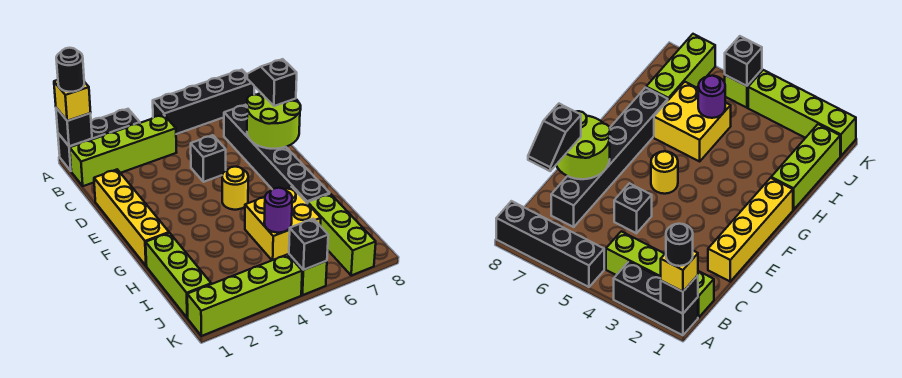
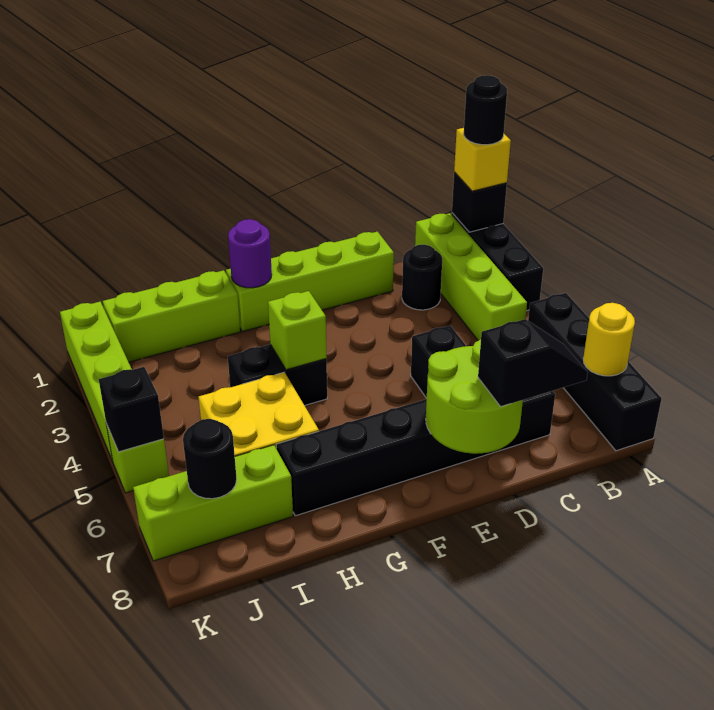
none -> black 1x1 round brick [402,245,442,310]
yellow 1x4 brick [94,170,169,266] -> lime 1x4 brick [226,232,394,332]
yellow 1x1 round brick [222,167,248,210] -> yellow 1x1 round brick moved to [583,303,635,376]
none -> black 1x2 brick [228,344,327,405]
none -> lime 1x1 brick [268,291,327,370]
purple 1x1 round brick [264,188,292,233] -> purple 1x1 round brick moved to [228,219,272,288]
none -> black 1x1 round brick [183,419,237,499]

